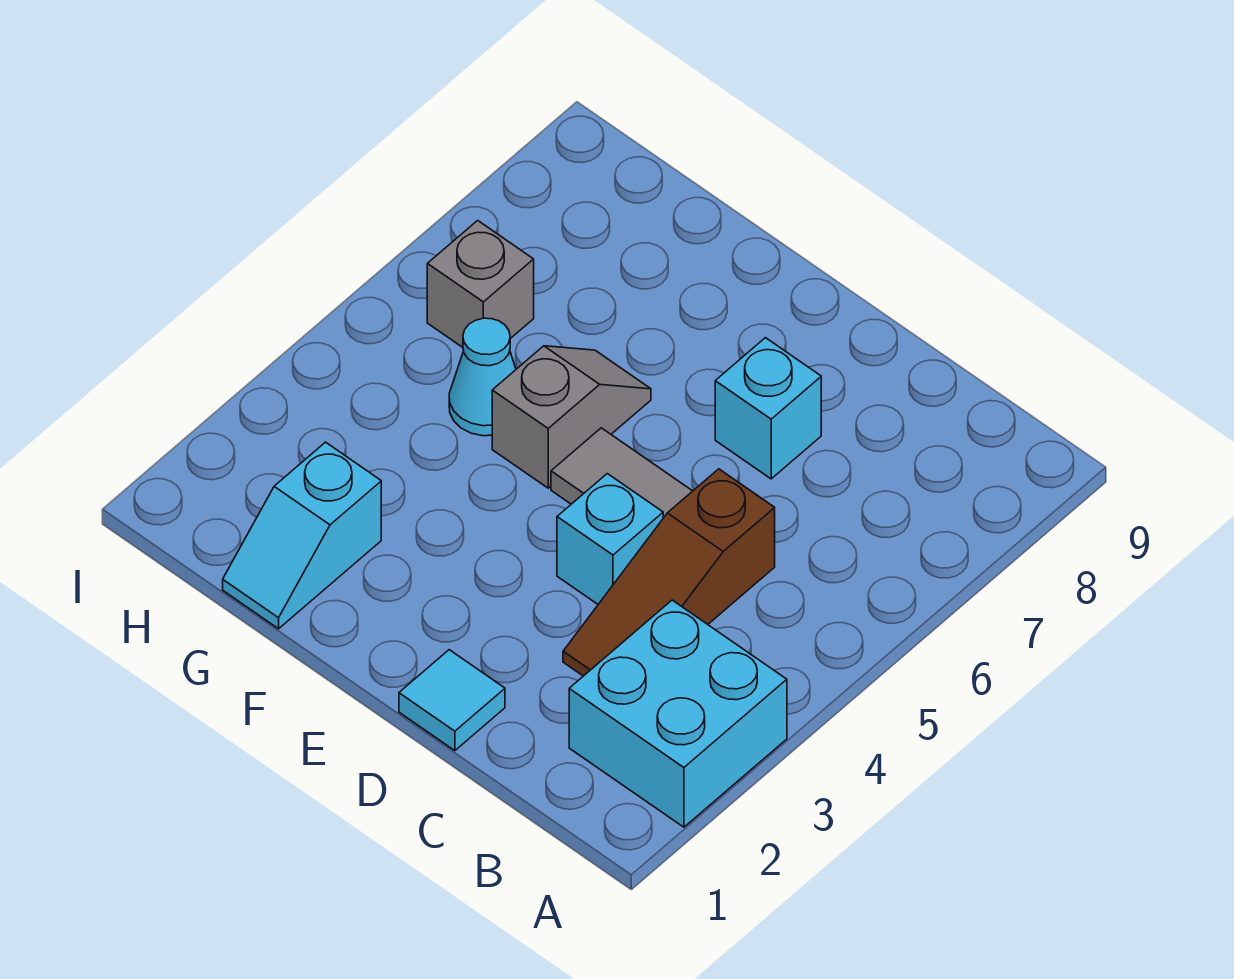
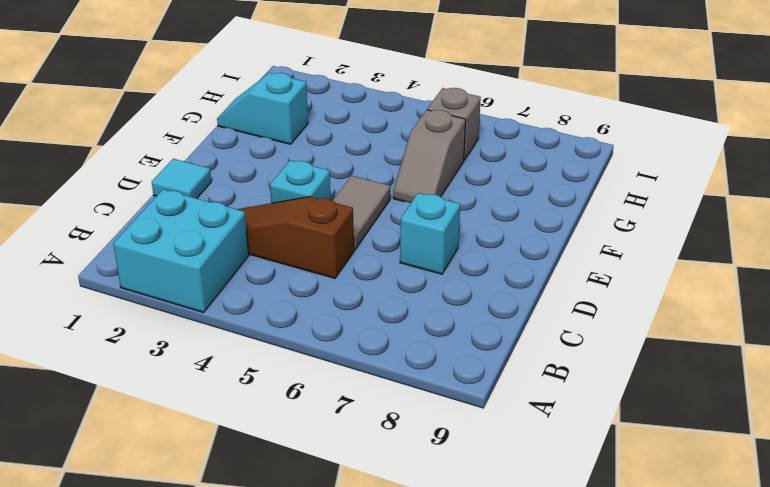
grey 1x2 slope [492,346,651,488] -> grey 1x2 slope turned to [393,110,466,203]
cyan 1x1 cone [449,318,516,436] -> none

